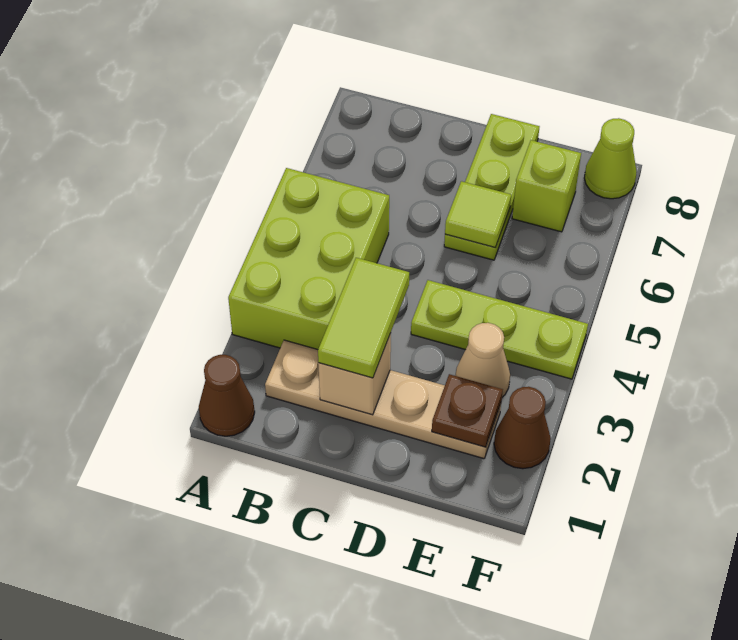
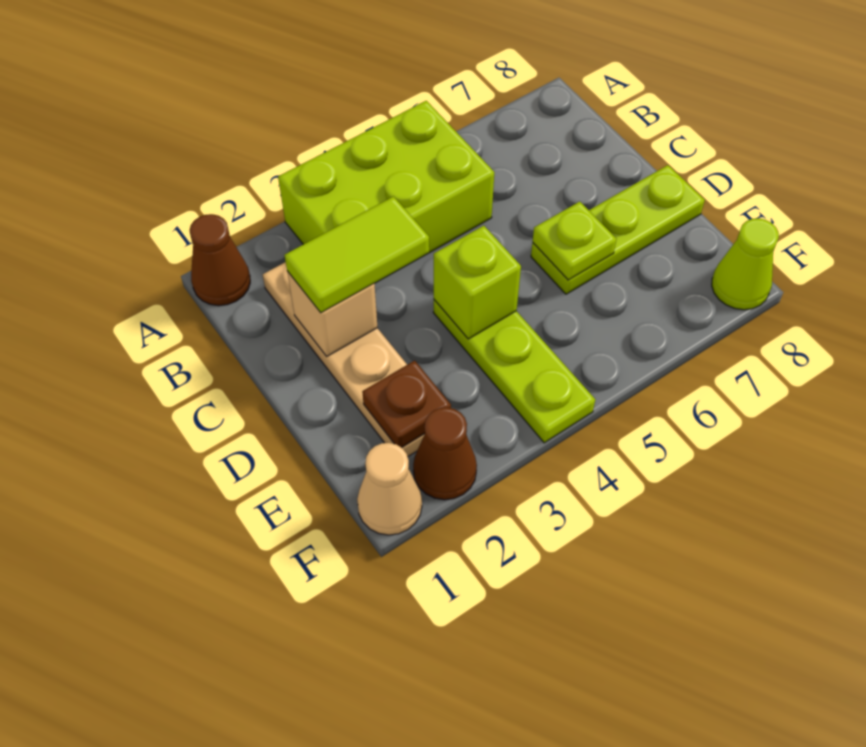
lime 1x1 tile [445,181,511,248] -> lime 1x1 plate [533,202,616,280]
tan 1x1 cone [455,323,510,397] -> tan 1x1 cone moved to [357,443,422,535]
lime 1x1 brick [512,140,581,232] -> lime 1x1 brick moved to [434,226,521,339]

